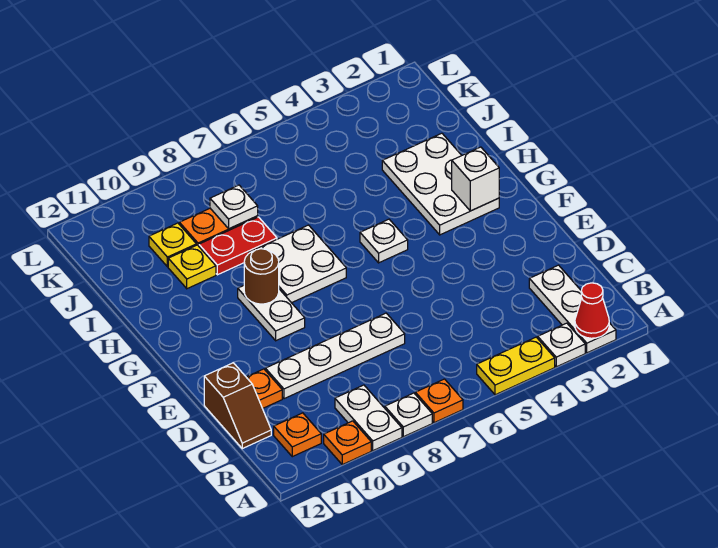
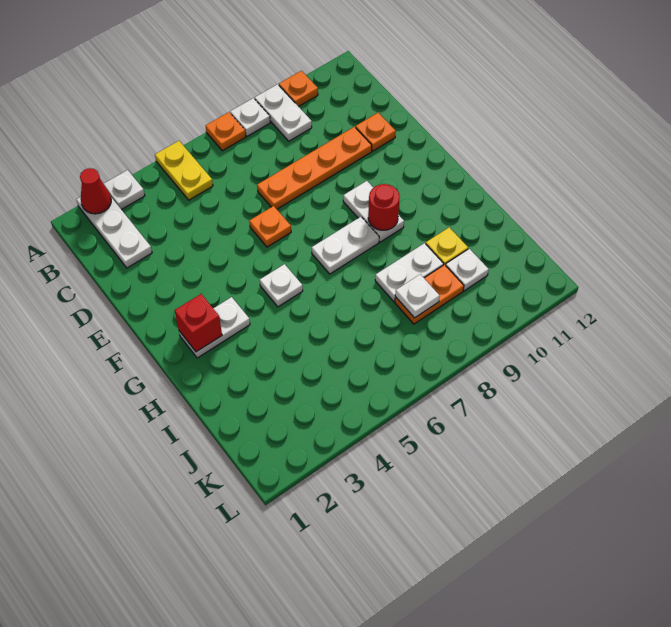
yellow 1x2 plate [477,337,555,395] -> yellow 1x2 plate turned to [155,141,213,200]
orange 1x1 plate [274,413,321,457] -> orange 1x1 plate moved to [249,206,291,247]
brown 1x2 slope [204,363,271,449] -> none
white 1x4 plate [265,313,405,399] -> orange 1x4 plate [257,127,372,209]
white 2x3 plate [382,133,499,235] -> white 1x2 plate [179,297,250,358]
white 1x1 brick [452,147,499,211] -> red 1x1 brick [175,294,222,352]
white 2x2 plate [249,225,346,303] -> white 1x2 plate [312,217,379,274]
brown 1x1 round brick [244,249,279,304] -> red 1x1 round brick [368,184,400,230]
red 1x2 plate [199,217,277,275] -> white 1x2 plate [375,243,444,302]
yellow 1x1 plate [149,223,196,267] -> white 1x1 plate [446,249,489,291]

